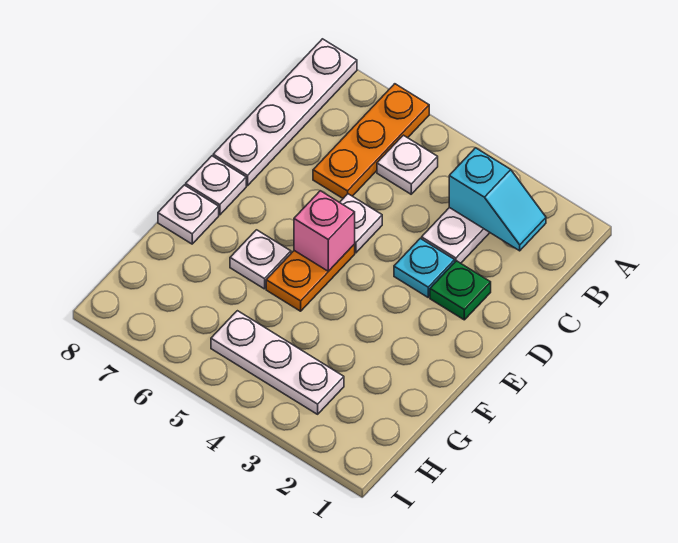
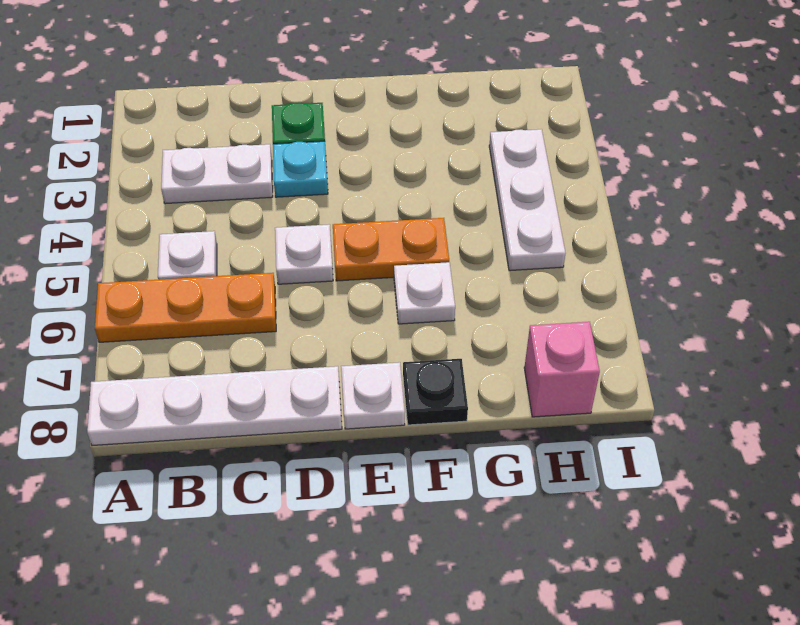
cyan 1x2 slope [449,148,546,251] -> none
pink 1x1 brick [294,191,355,271] -> pink 1x1 brick moved to [524,322,600,417]
white 1x1 plate [158,185,219,244] -> black 1x1 plate [403,359,468,425]

